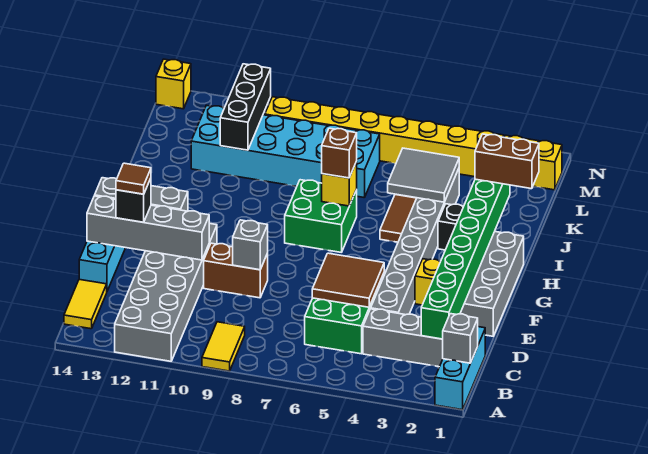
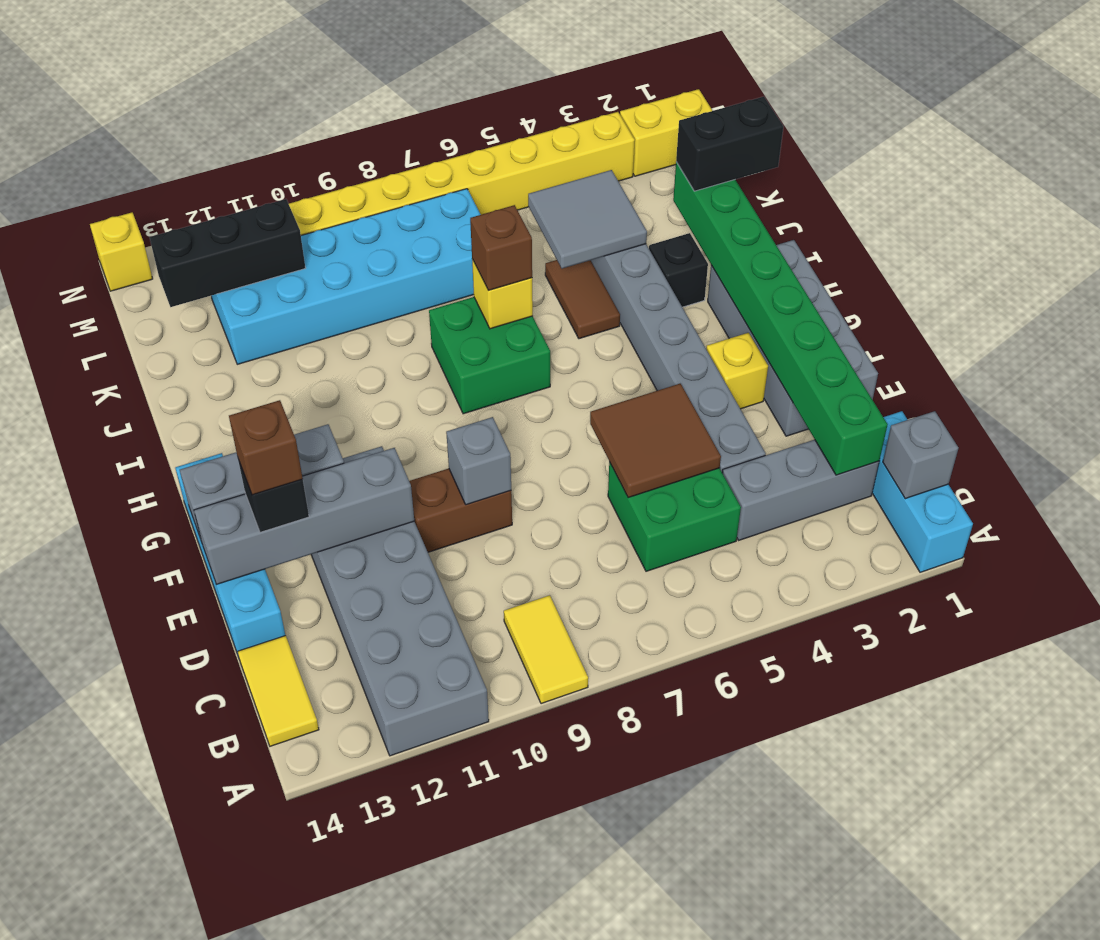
brown 1x1 tile [116,163,151,194] -> brown 1x1 brick [229,400,303,495]
brown 1x2 brick [475,134,539,189] -> black 1x2 brick [676,97,784,191]
black 1x3 brick [220,64,271,150] -> black 1x3 brick turned to [150,199,305,307]

